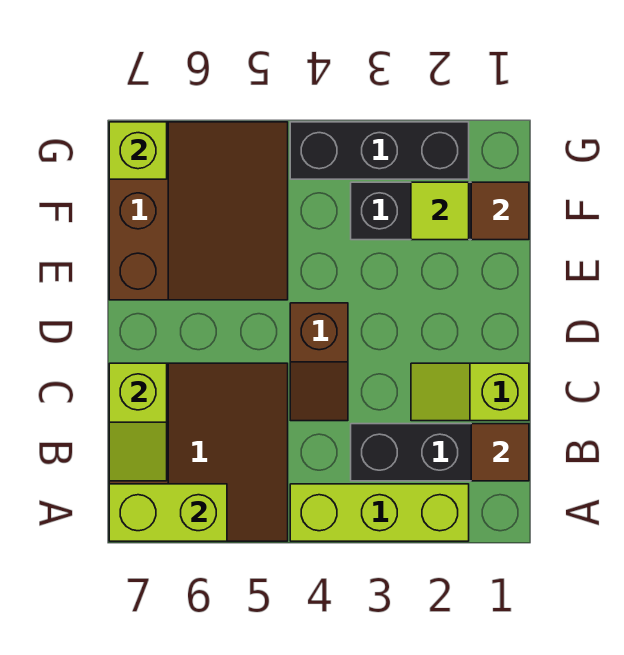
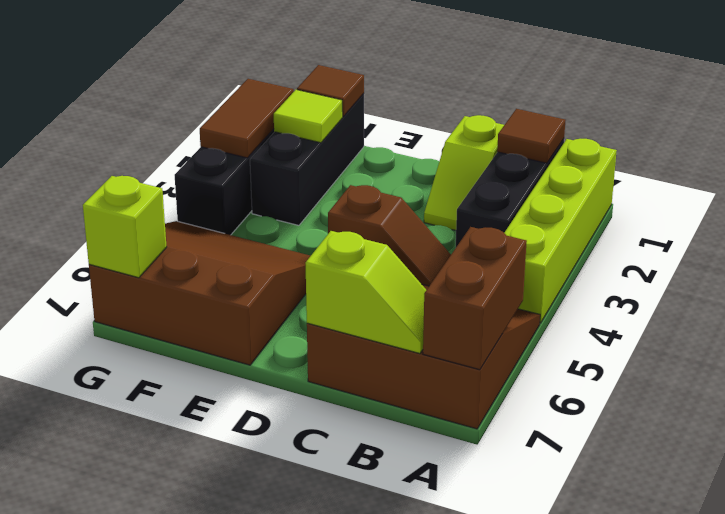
lime 1x3 brick [290,484,469,541] -> lime 1x4 brick [504,139,617,323]
lime 1x2 brick [109,484,227,541] -> brown 1x2 brick [423,227,527,370]
none -> brown 1x2 tile [200,79,294,158]

